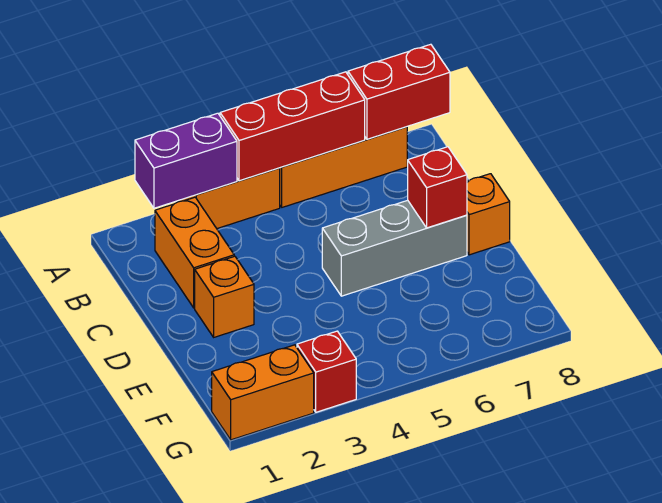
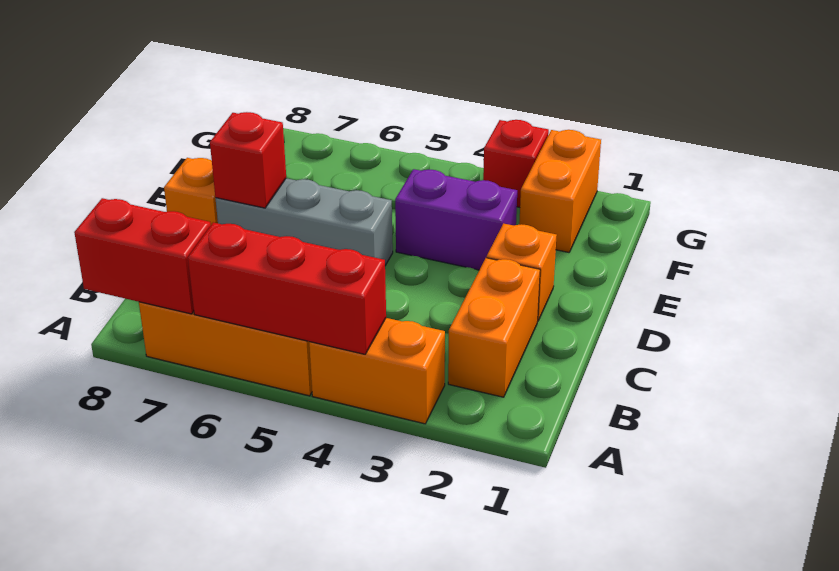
purple 1x2 brick [135,113,237,208] -> purple 1x2 brick moved to [395,169,517,270]
orange 1x2 brick [212,345,314,440] -> orange 1x2 brick turned to [519,130,601,252]

